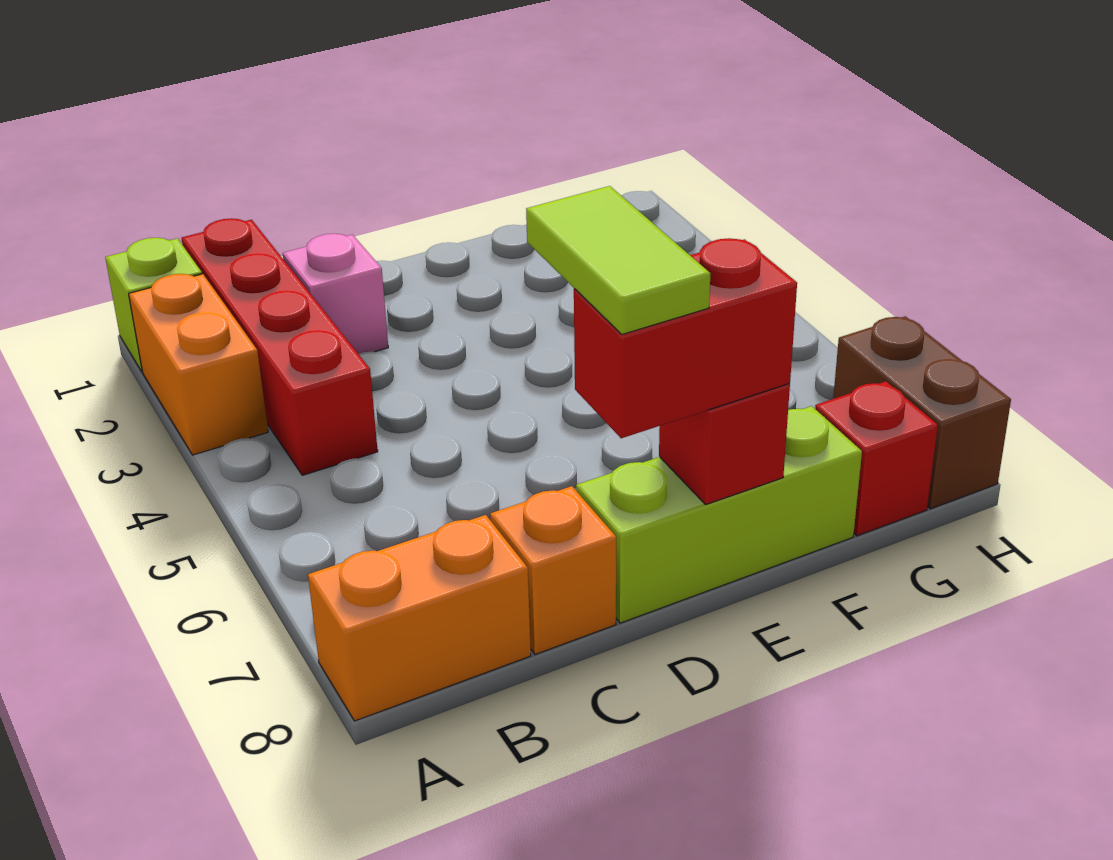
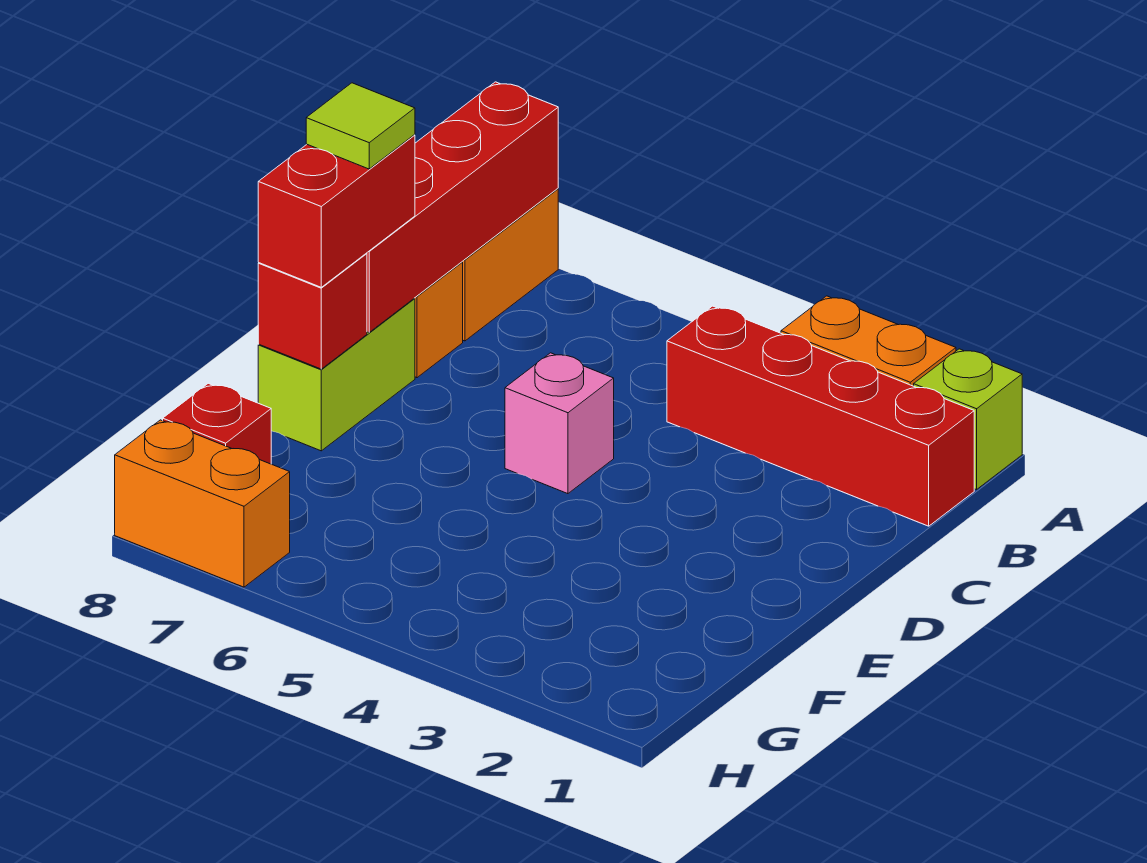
none -> red 1x4 brick [367,82,558,332]
pink 1x1 brick [283,234,388,354] -> pink 1x1 brick moved to [505,353,614,494]
lime 1x2 tile [526,186,710,334] -> lime 1x1 tile [306,83,415,169]
lime 1x3 brick [576,406,862,623] -> lime 1x2 brick [258,298,415,451]
brown 1x2 brick [833,316,1011,509] -> orange 1x2 brick [115,420,290,587]

